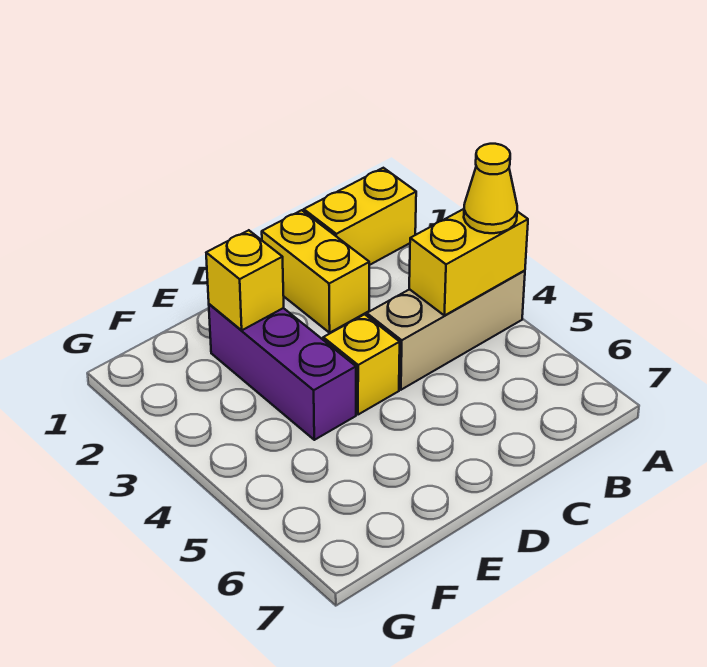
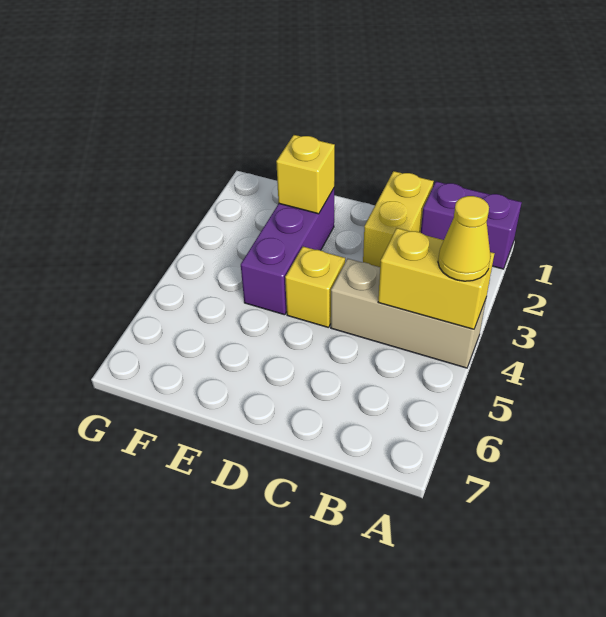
yellow 1x2 brick [304,168,416,265] -> purple 1x2 brick [421,181,522,269]

